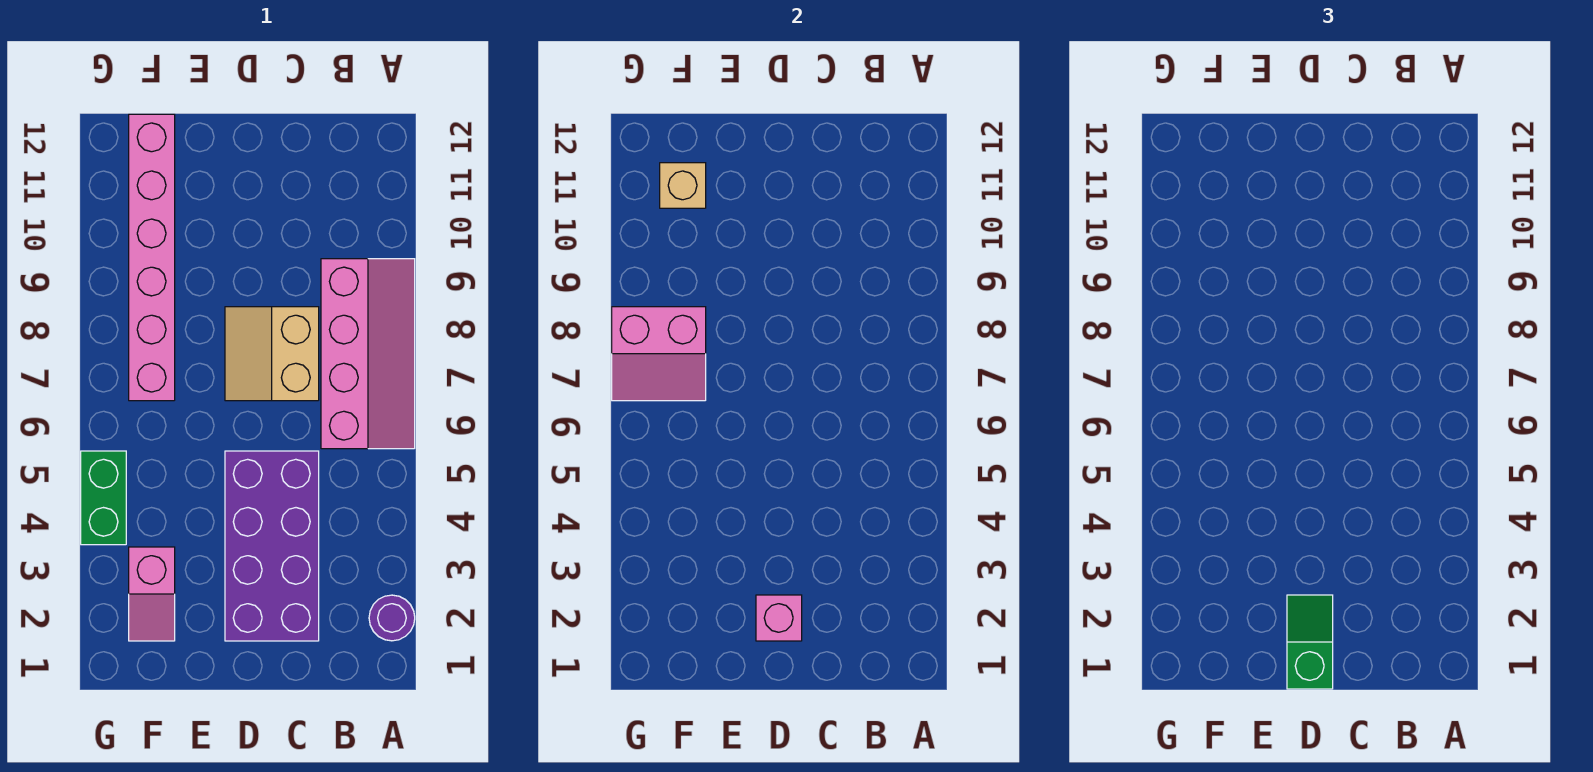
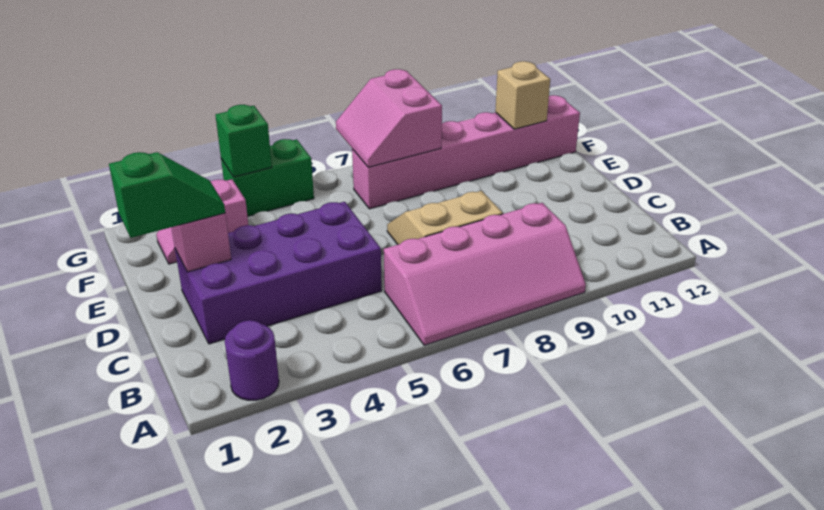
none -> green 1x1 brick [215,105,272,177]

